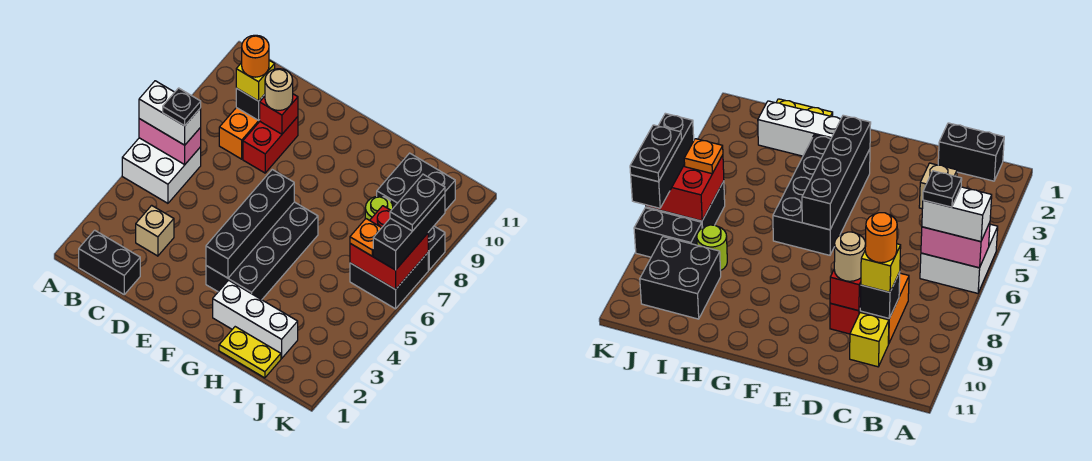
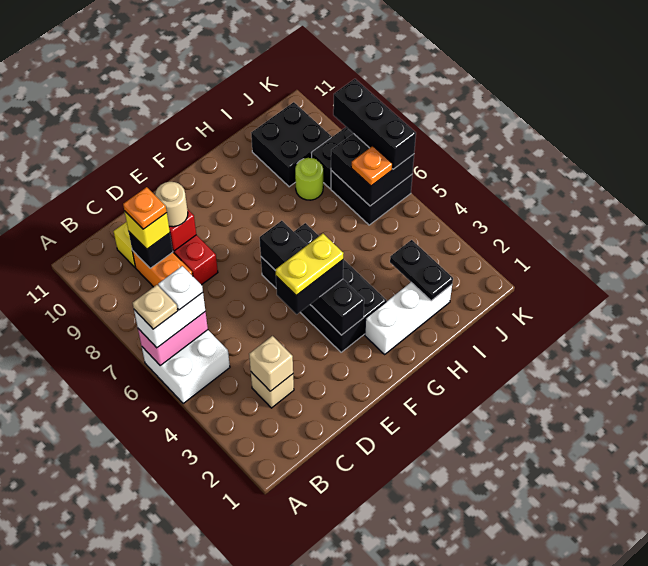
none -> tan 1x1 plate [133,285,178,329]
black 1x2 brick [79,230,140,294] -> black 1x2 brick moved to [276,260,343,314]
black 1x1 plate [163,88,201,126] -> white 1x1 plate [158,266,203,310]
none -> tan 1x1 brick [249,336,293,391]
orange 1x1 round brick [242,35,269,77] -> orange 1x1 plate [123,187,167,229]
yellow 1x2 plate [219,327,281,378] -> yellow 1x2 plate moved to [276,234,344,295]
red 2x2 brick [350,206,428,290] -> black 2x2 brick [331,134,414,206]
black 1x2 plate [390,174,445,231] -> black 1x2 plate moved to [390,240,453,301]

